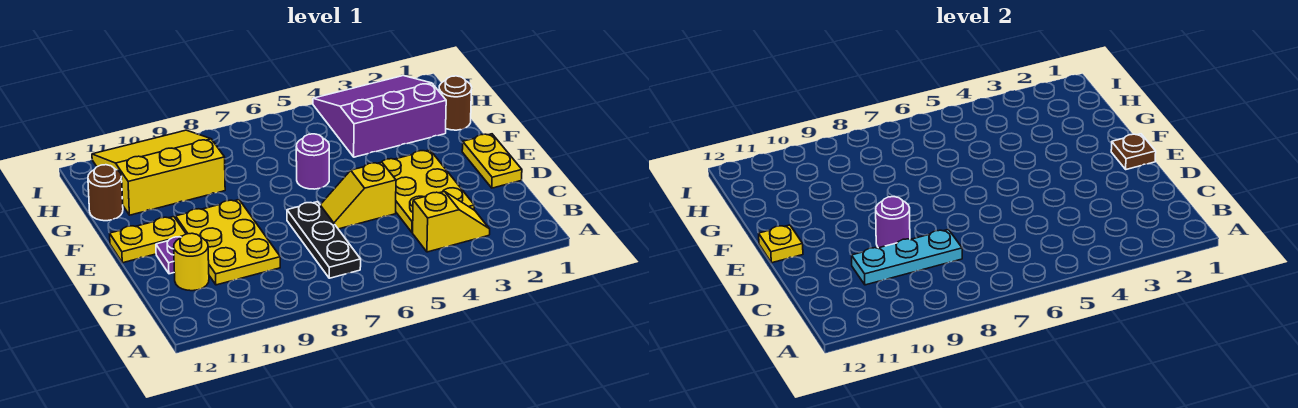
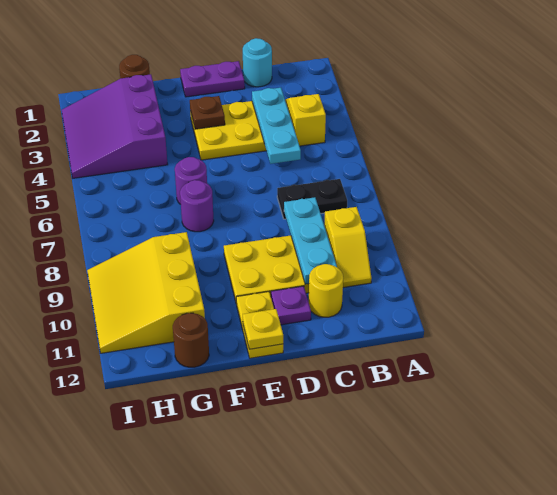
black 1x3 plate [287,202,361,278] -> black 1x2 plate [277,179,347,219]
none -> cyan 1x1 round brick [243,38,272,87]
none -> cyan 1x3 plate [252,88,301,164]
yellow 1x2 plate [462,134,522,188] -> purple 1x2 plate [180,61,245,97]
yellow 1x2 slope [321,162,396,229] -> yellow 1x2 slope moved to [324,207,372,287]
purple 1x1 round brick [876,197,910,248] -> purple 1x1 round brick moved to [180,180,214,232]
brown 1x1 plate [1111,134,1156,169] -> brown 1x1 plate moved to [190,96,225,129]

